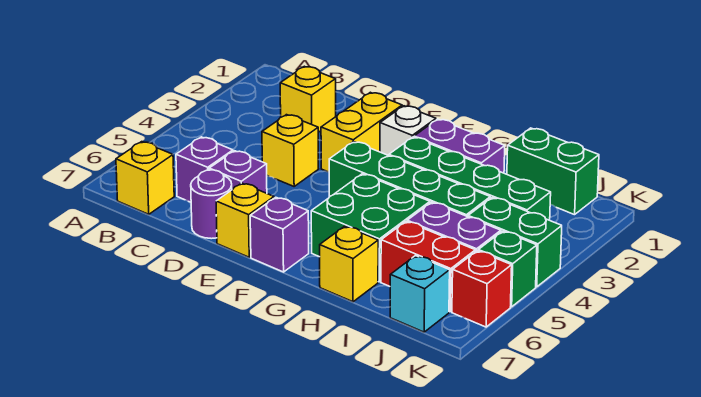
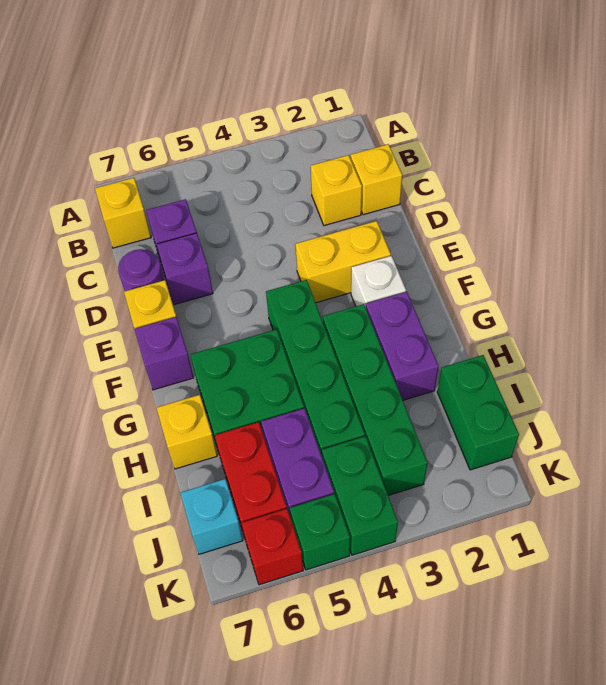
yellow 1x1 brick [262,115,318,186] -> yellow 1x1 brick moved to [351,144,402,215]

